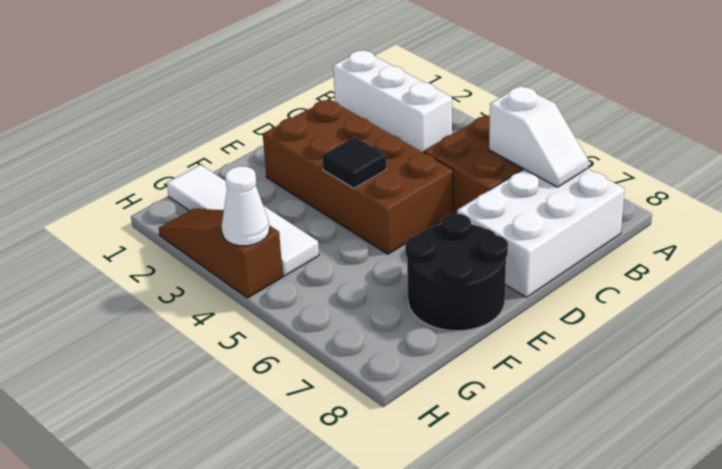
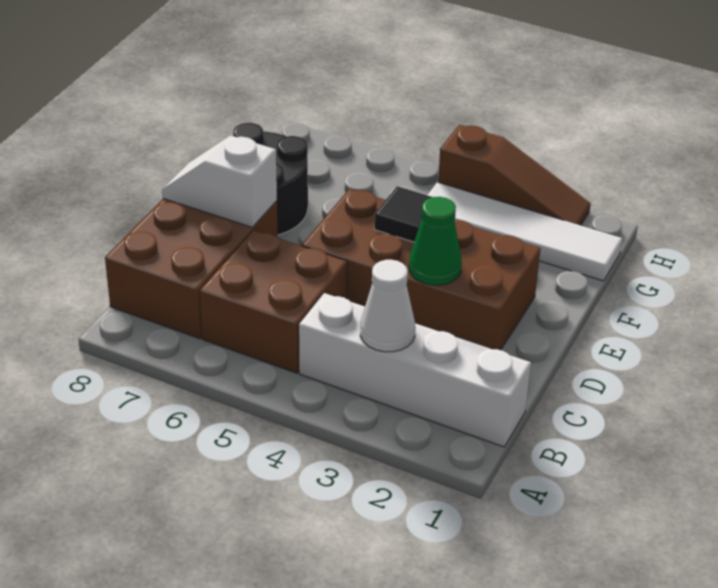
white 1x3 brick [333,50,452,152] -> white 1x4 brick [299,293,531,447]
white 1x2 slope [489,86,588,187] -> white 1x2 slope moved to [162,135,277,227]
white 2x3 brick [457,169,625,297] -> brown 2x3 brick [105,199,278,339]
none -> green 1x1 cone [409,197,462,285]
white 1x1 cone [222,166,269,246] -> white 1x1 cone moved to [360,260,415,352]

